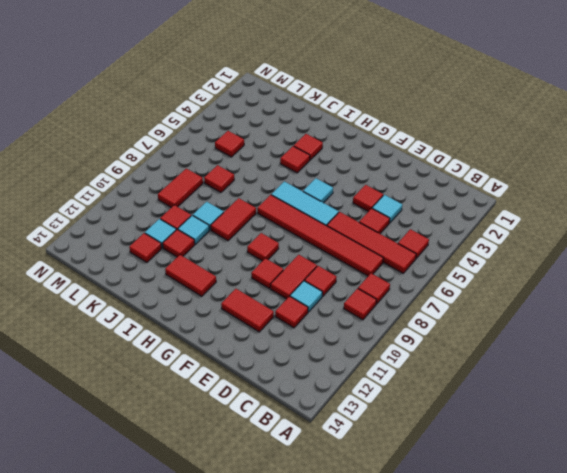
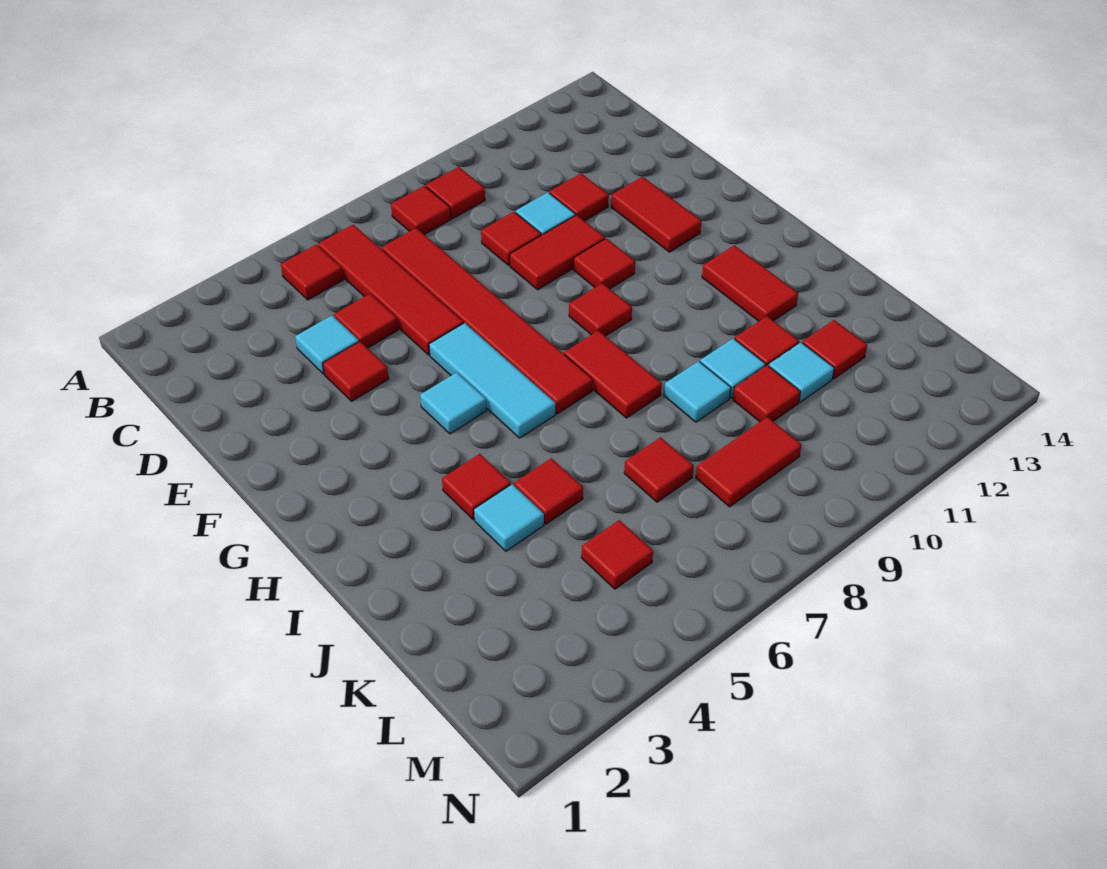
red 1x1 tile [294,134,323,160] -> red 1x1 tile moved to [514,458,583,524]
red 1x2 tile [211,198,256,241] -> red 1x2 tile turned to [564,330,662,418]
none -> cyan 1x1 tile [474,484,544,551]

